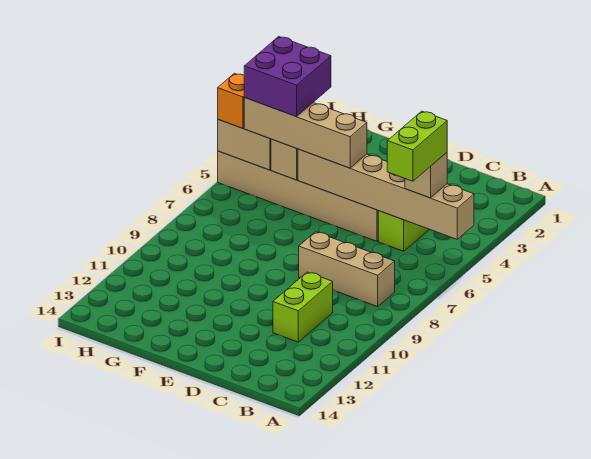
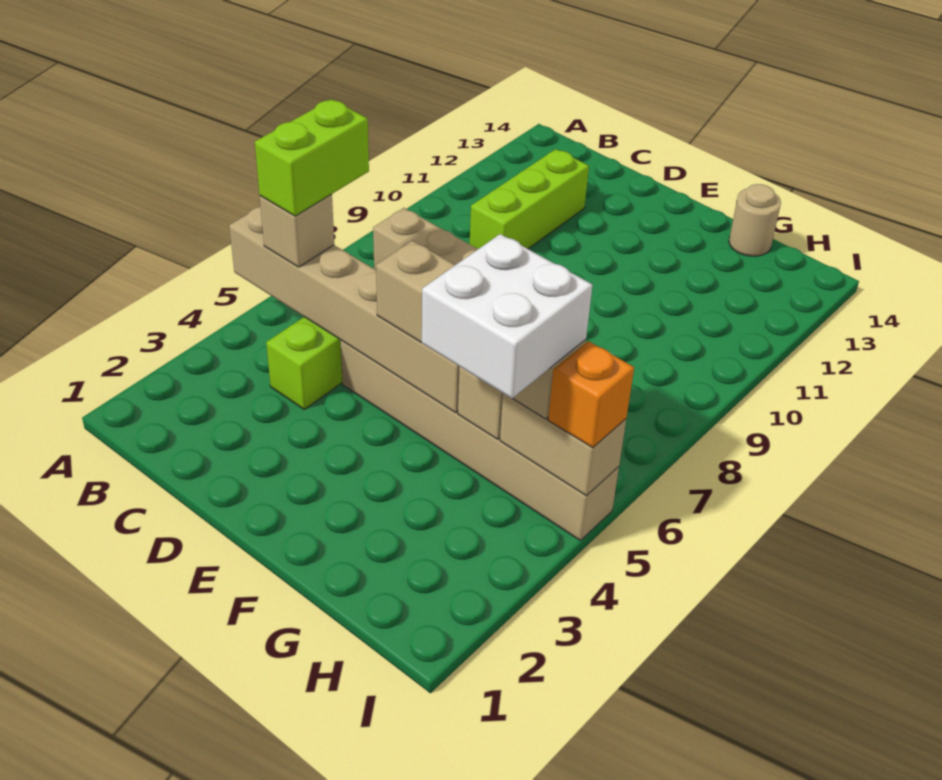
lime 1x2 brick [273,272,333,342] -> lime 1x3 brick [470,149,589,249]
purple 2x2 brick [244,36,331,117] -> white 2x2 brick [422,234,592,399]
none -> tan 1x1 round brick [729,184,781,256]

